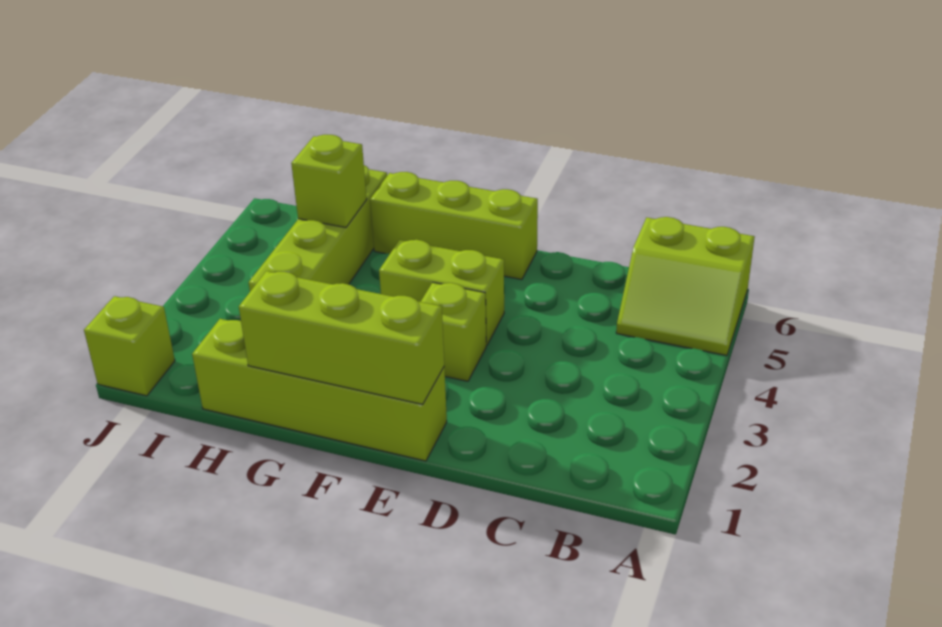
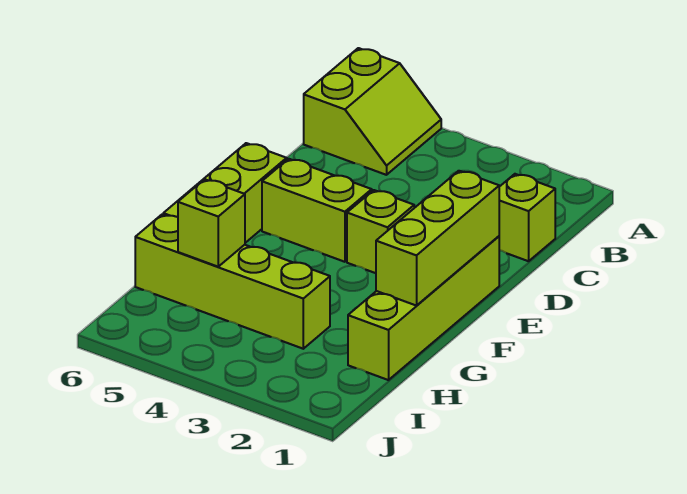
lime 1x2 brick [379,240,504,345] -> lime 1x2 brick turned to [262,159,372,262]
lime 1x1 brick [84,296,175,396] -> lime 1x1 brick moved to [499,174,555,261]

